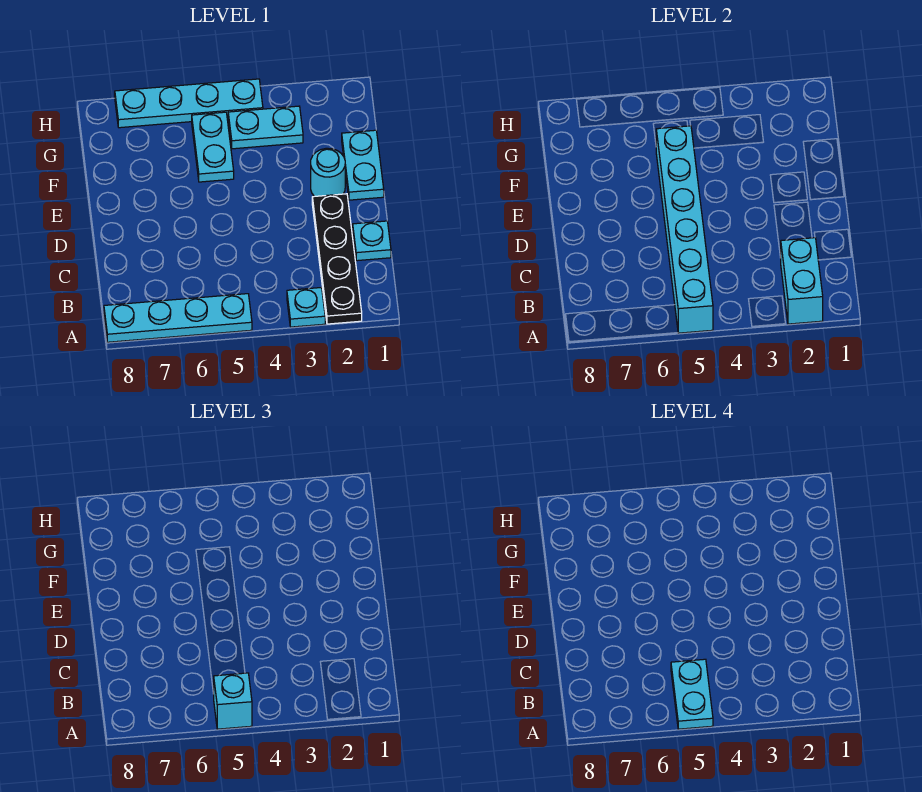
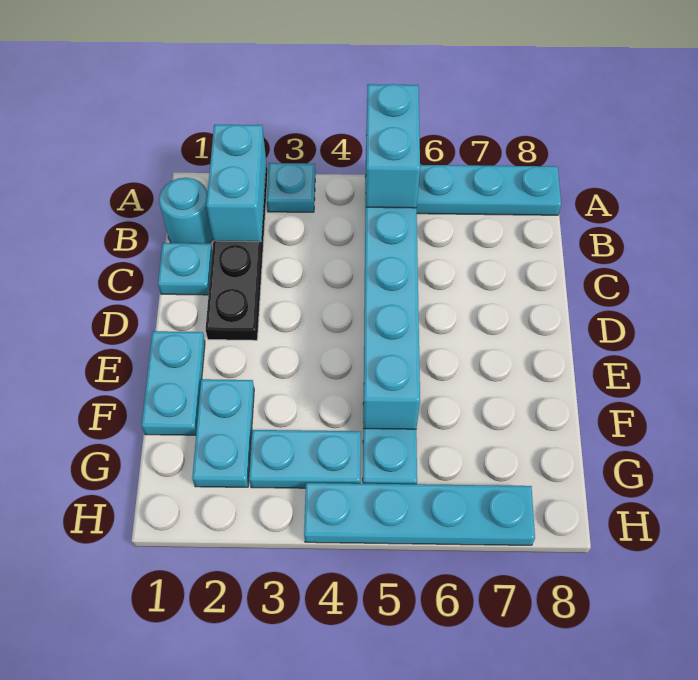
cyan 1x1 brick [214,673,252,729] -> cyan 1x2 brick [366,84,420,208]
cyan 1x2 plate [671,659,713,729] -> cyan 1x2 plate moved to [192,379,254,487]
cyan 1x1 round brick [311,148,345,196] -> cyan 1x1 round brick moved to [159,178,213,243]

